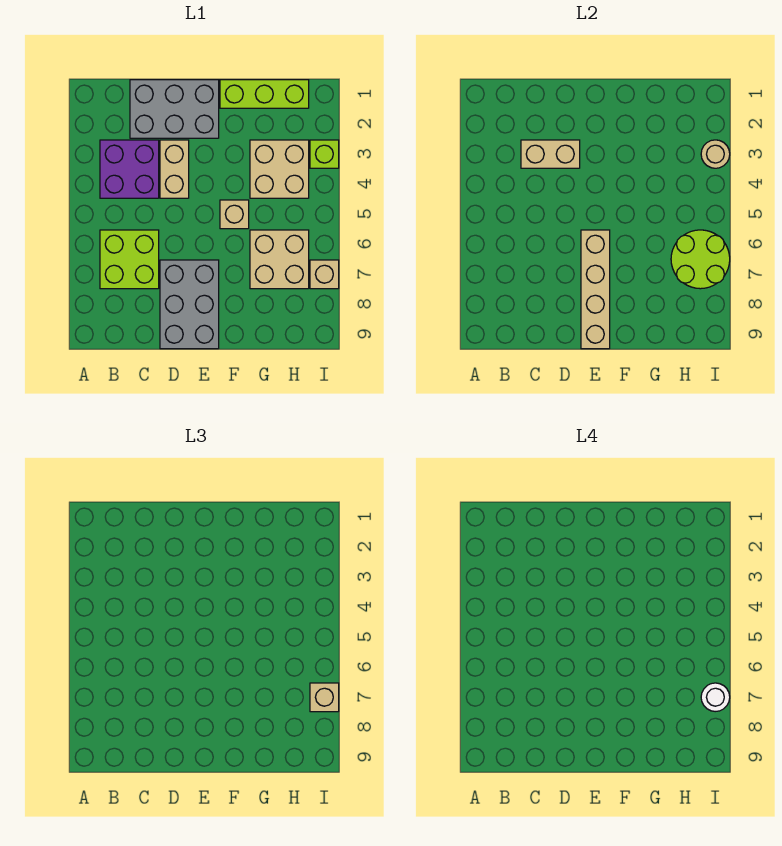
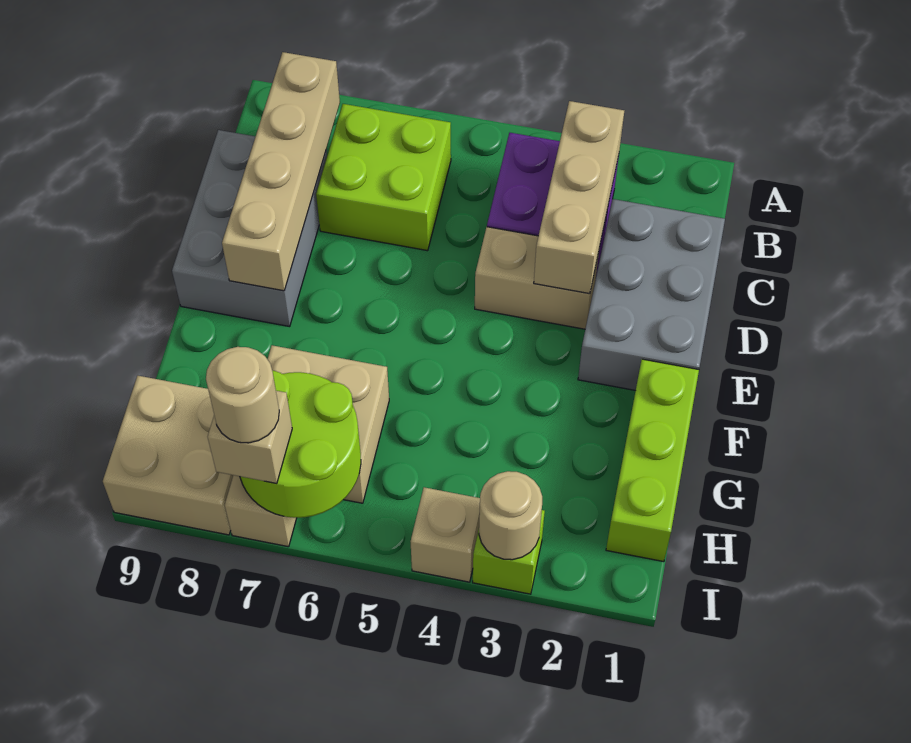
tan 1x2 brick [521,140,580,168] -> tan 1x3 brick [534,101,624,294]
grey 2x3 brick [160,260,219,349] -> grey 2x3 brick turned to [172,130,327,327]
tan 1x4 brick [581,230,610,349] -> tan 1x4 brick turned to [222,52,340,291]
tan 1x1 brick [220,200,249,229] -> tan 1x1 brick moved to [410,487,480,582]
tan 2x2 brick [250,140,309,198] -> tan 2x2 brick moved to [103,376,233,535]
white 1x1 round brick [701,683,730,712] -> tan 1x1 round brick [206,347,279,443]

